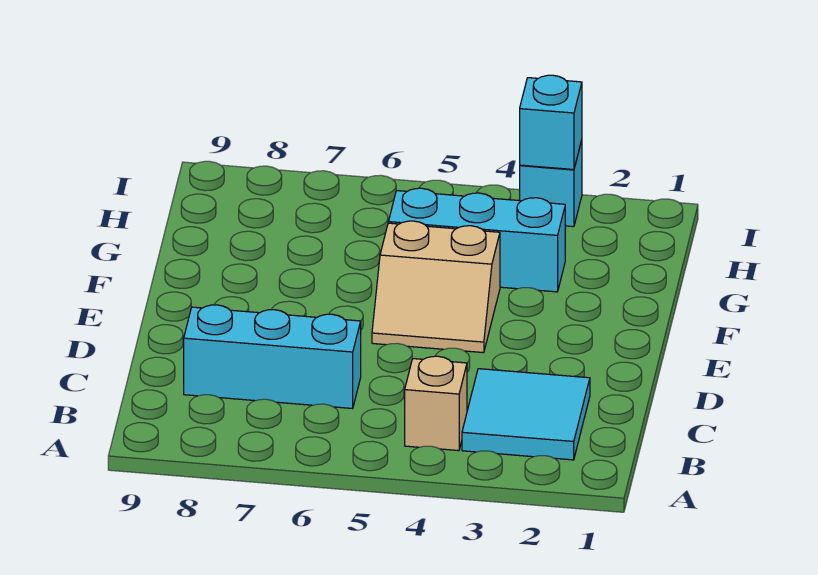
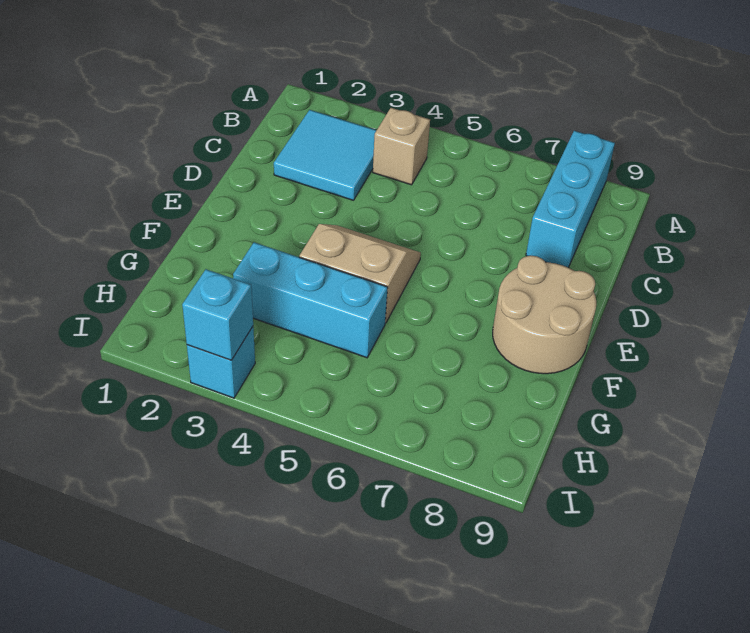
cyan 1x3 brick [184,305,361,408] -> cyan 1x3 brick turned to [526,131,615,267]
none -> tan 2x2 round brick [493,256,596,374]

